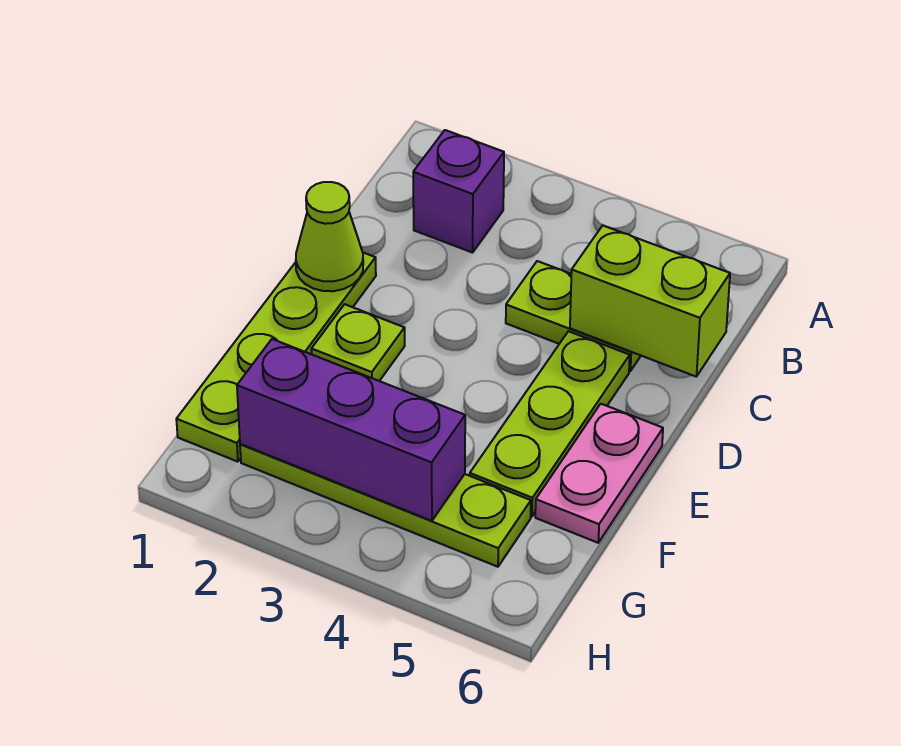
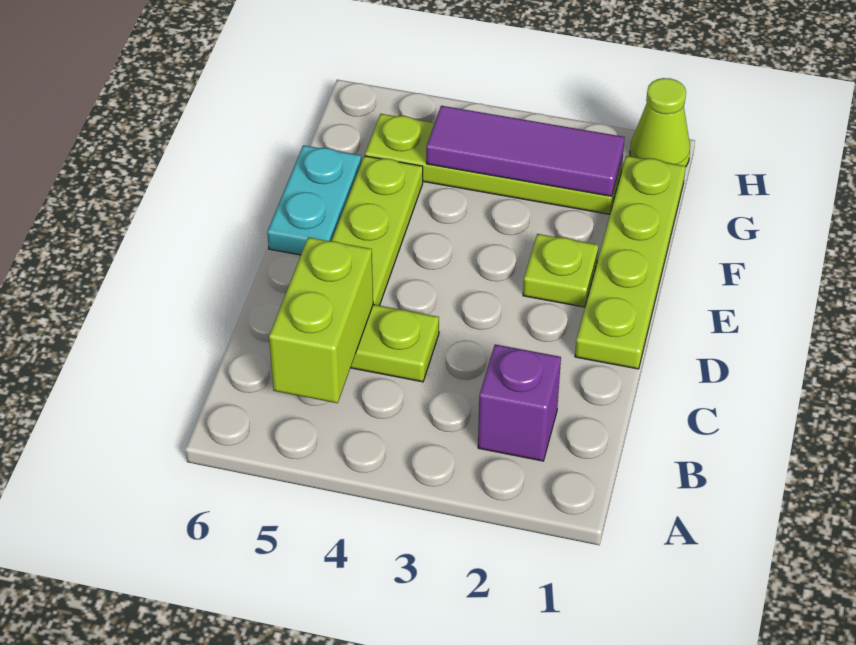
lime 1x2 brick [570,226,730,377] -> lime 1x2 brick turned to [269,237,373,403]
lime 1x1 cone [296,182,363,291] -> lime 1x1 cone moved to [630,78,690,166]
pink 1x2 plate [535,404,663,543] -> cyan 1x2 plate [267,145,361,255]
purple 1x3 brick [237,339,465,521] -> purple 1x3 tile [426,106,625,196]

